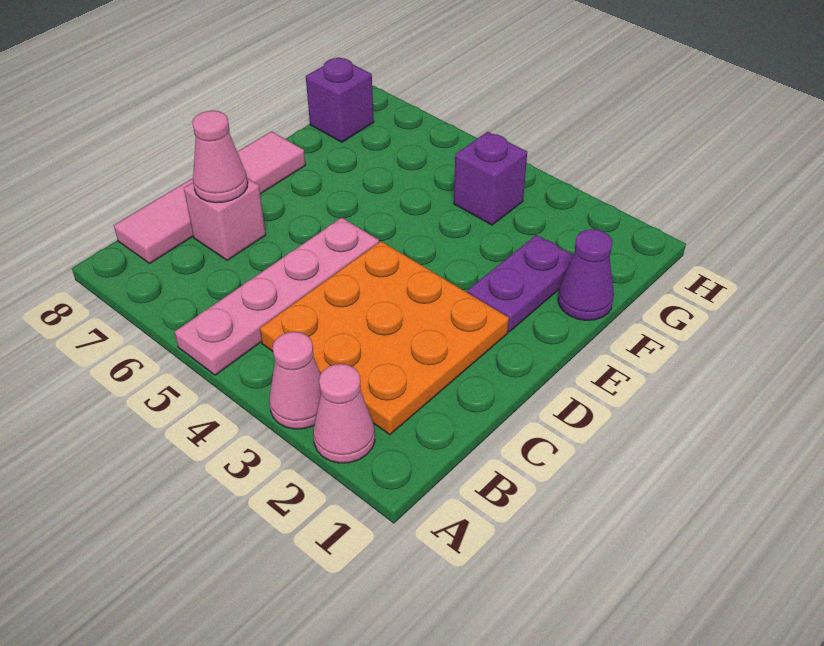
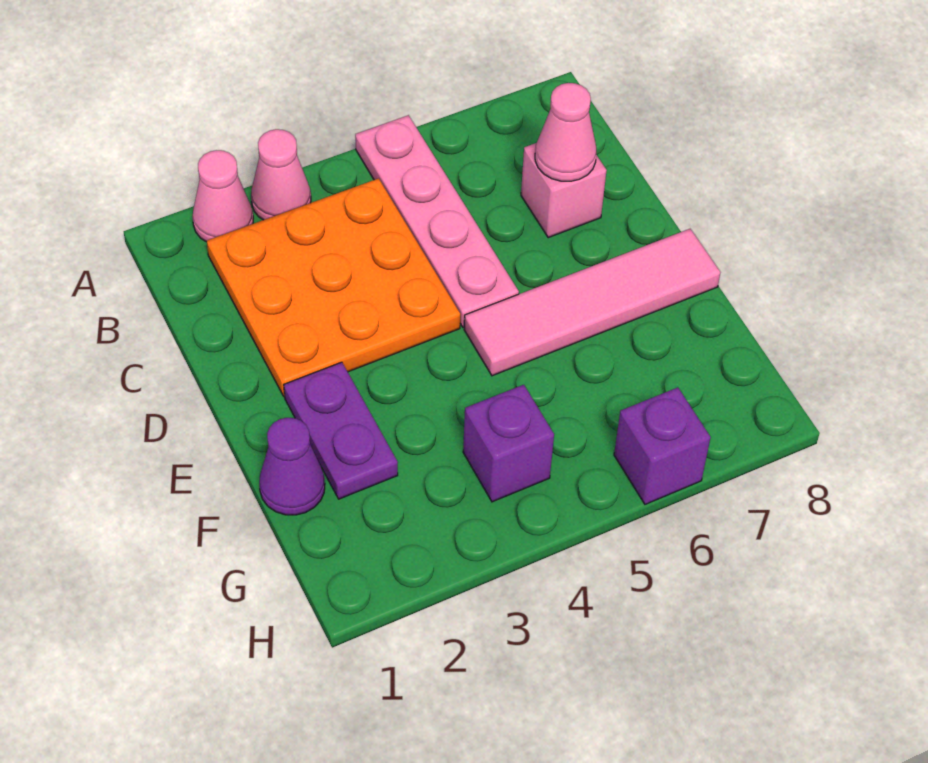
pink 1x4 tile [114,131,305,263] -> pink 1x4 tile turned to [464,229,721,376]
purple 1x1 brick [306,57,374,142] -> purple 1x1 brick moved to [614,387,711,504]

